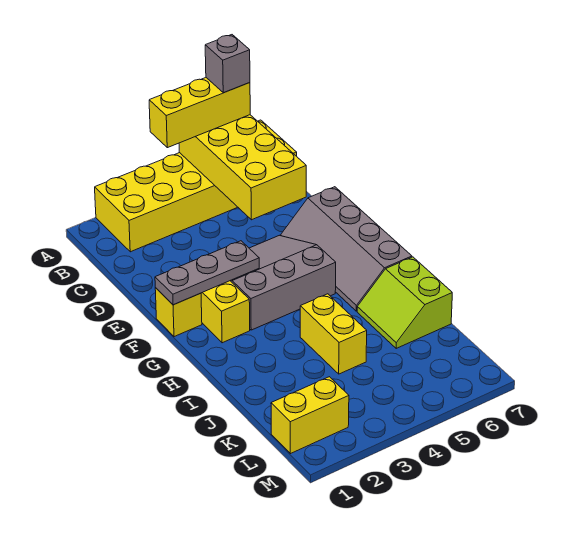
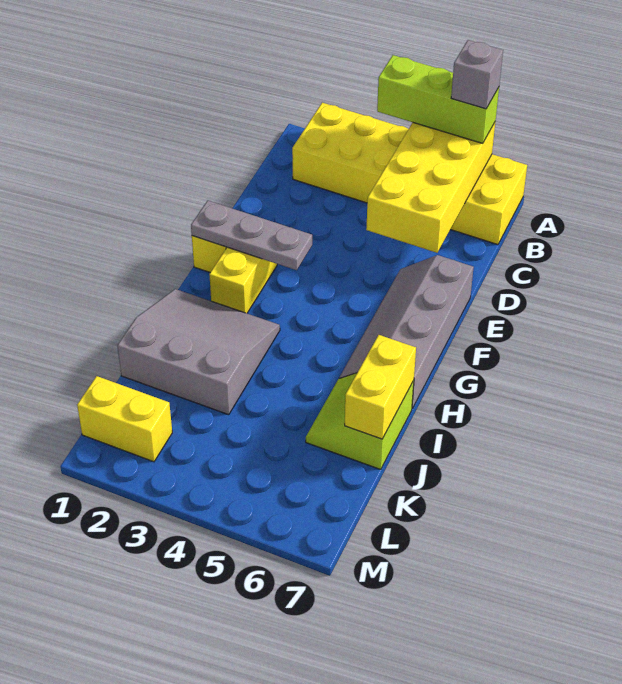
yellow 1x3 brick [149,78,250,148] -> lime 1x3 brick [377,55,499,143]
grey 3x3 slope [230,235,336,330] -> grey 3x3 slope moved to [117,289,280,415]
yellow 1x2 brick [300,294,367,374] -> yellow 1x2 brick moved to [345,335,416,439]

